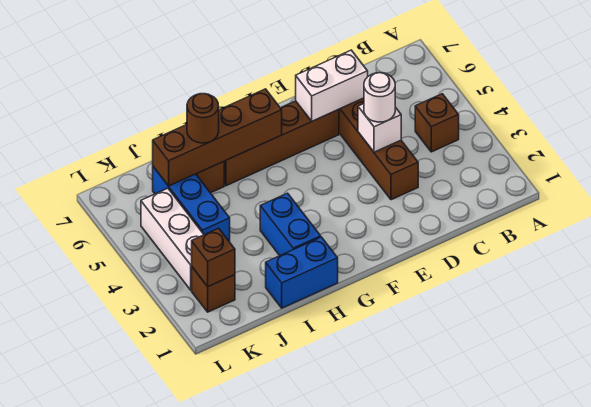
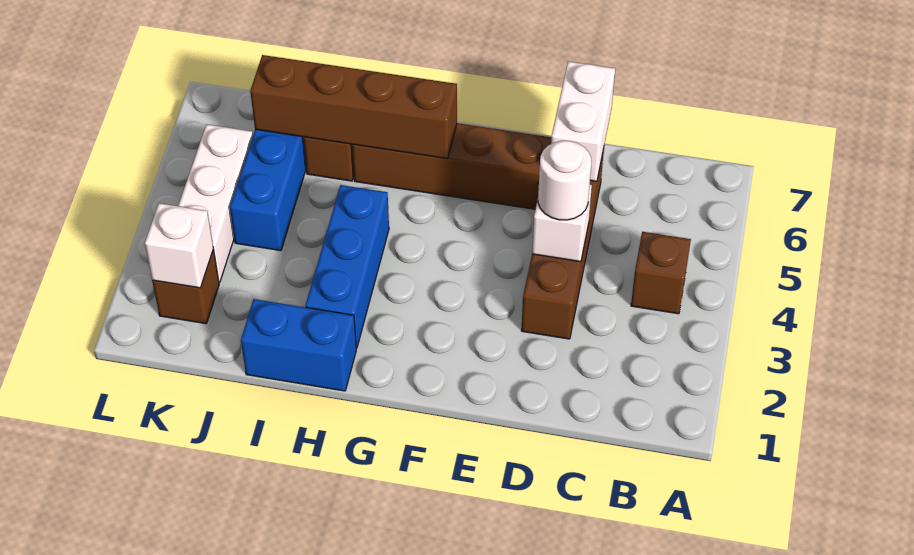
white 1x2 brick [296,50,368,121] -> white 1x2 brick turned to [551,61,615,181]
blue 1x2 brick [260,193,321,256] -> blue 1x3 brick [305,185,389,348]
brown 1x1 round brick [187,94,219,143] -> none
brown 1x1 brick [192,228,235,286] -> white 1x1 brick [145,203,213,288]

